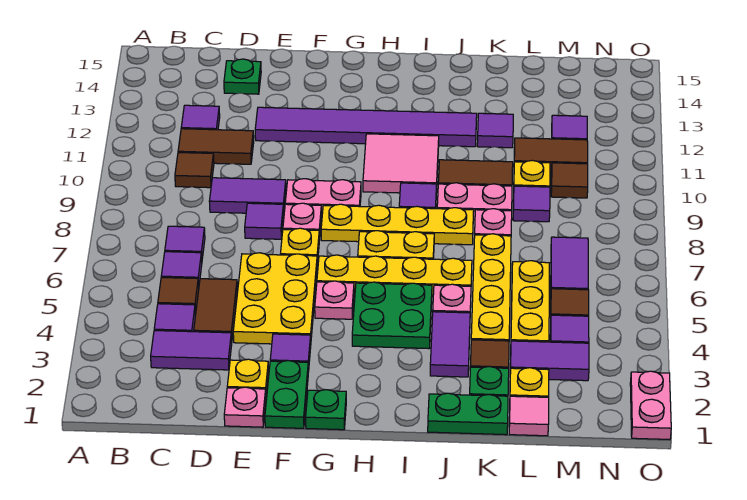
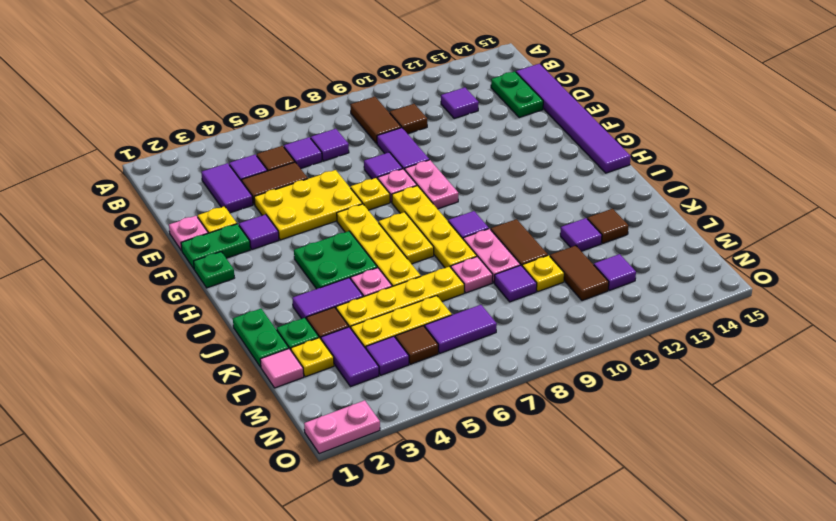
brown 1x2 tile [178,129,254,164] -> brown 1x2 tile moved to [351,97,401,144]
green 1x1 plate [224,59,261,94] -> green 1x2 plate [491,72,543,118]
purple 1x6 tile [255,107,477,147] -> purple 1x6 tile moved to [516,64,631,173]
pink 1x1 plate [315,281,354,319] -> none
pink 2x2 tile [363,134,439,193] -> none
brown 1x1 tile [551,163,588,198] -> brown 1x1 tile moved to [587,209,629,243]

